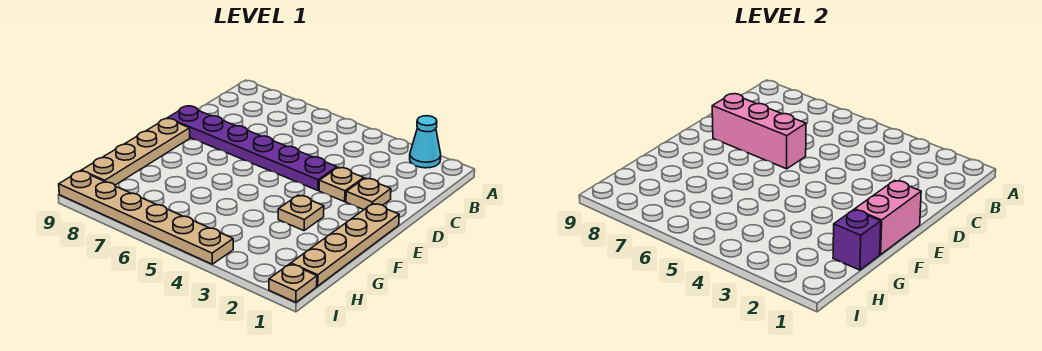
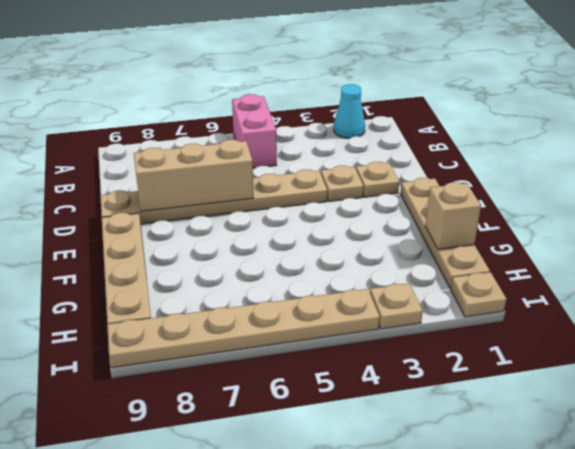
purple 1x6 plate [168,106,337,190] -> tan 1x6 plate [100,169,327,224]
pink 1x3 brick [712,94,806,169] -> tan 1x3 brick [134,139,254,211]
pink 1x2 brick [855,180,921,255] -> pink 1x2 brick moved to [232,94,277,168]
tan 1x1 plate [278,195,324,231] -> tan 1x1 plate moved to [370,283,423,329]
purple 1x1 brick [833,210,881,270] -> tan 1x1 brick [425,182,481,249]

